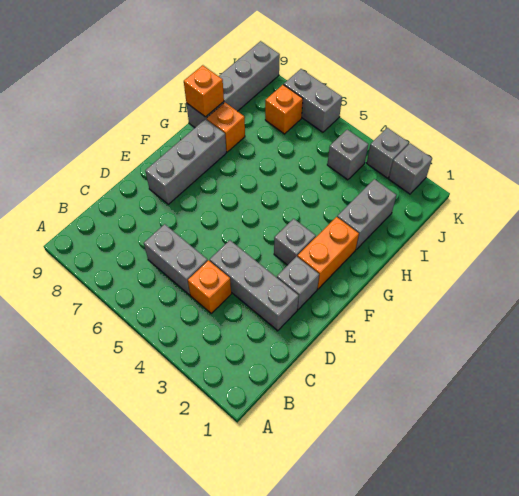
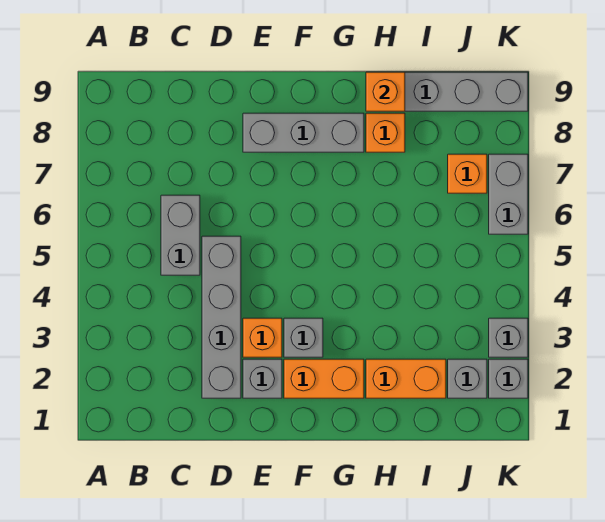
orange 1x1 brick [188,260,231,313] -> orange 1x1 brick moved to [243,318,282,357]
grey 1x3 brick [210,240,299,331] -> grey 1x4 brick [202,236,241,398]
grey 1x2 brick [337,179,396,249] -> orange 1x2 brick [366,359,446,398]
grey 1x1 brick [327,129,368,180] -> grey 1x1 brick moved to [448,359,487,398]

